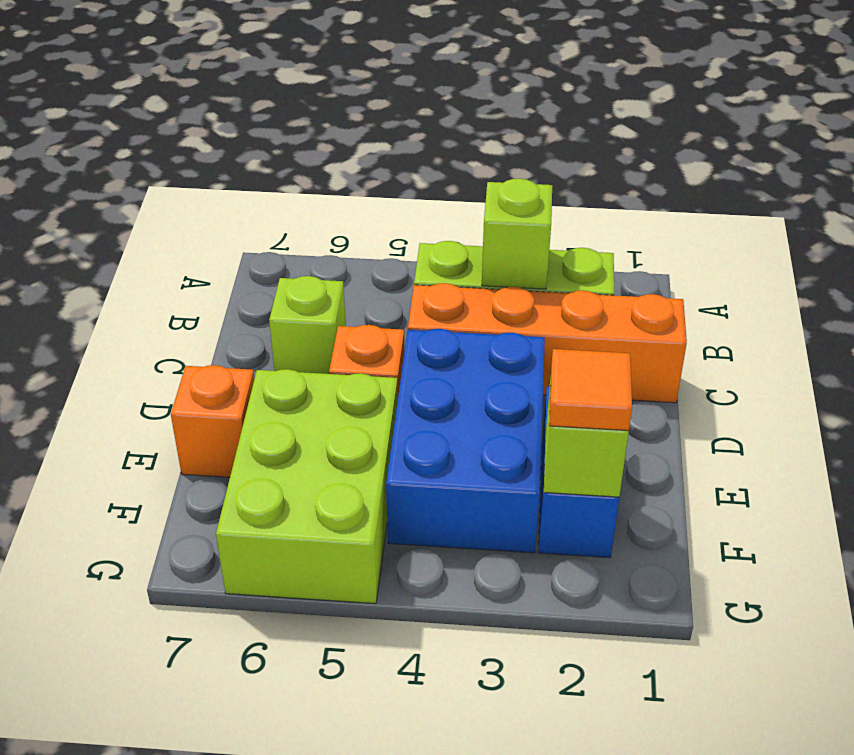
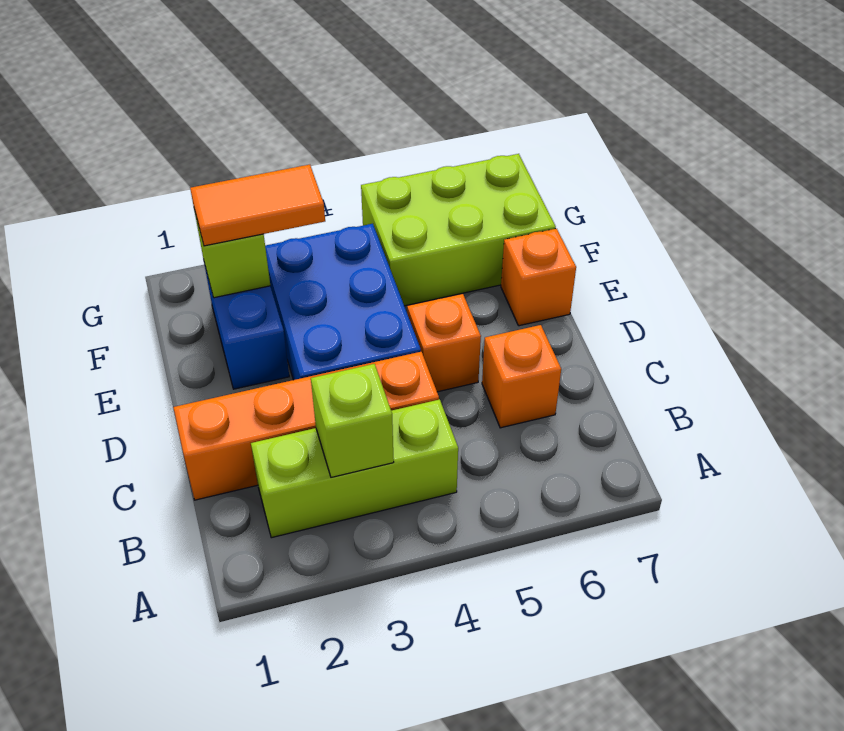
lime 1x1 brick [269,276,346,374] -> orange 1x1 brick [482,325,561,428]
lime 2x3 brick [216,369,398,604] -> lime 2x3 brick turned to [361,154,556,306]
orange 1x1 tile [549,349,632,431] -> orange 1x2 tile [190,165,325,246]

